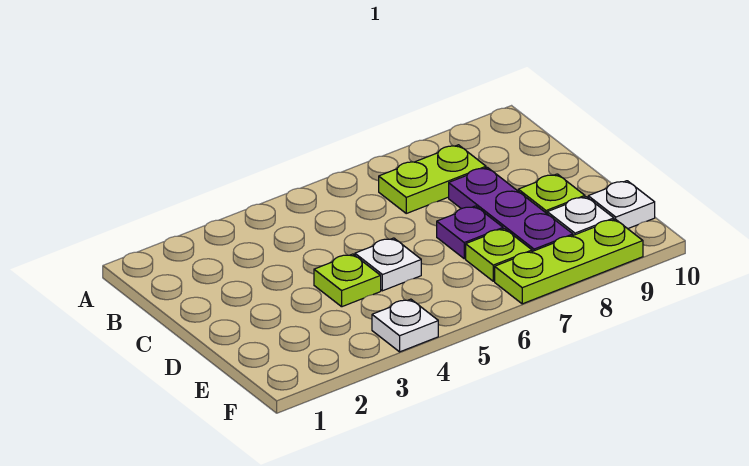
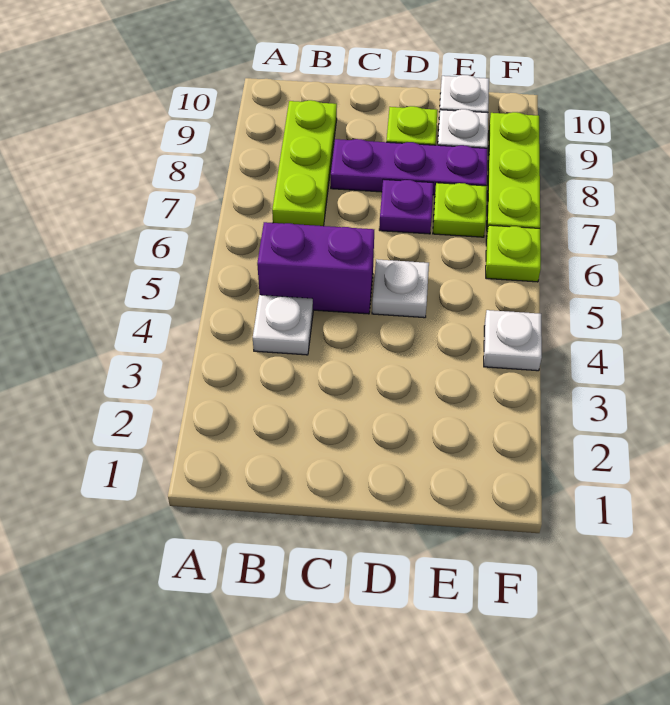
none -> white 1x1 plate [253,295,313,355]
none -> purple 1x2 brick [257,222,374,314]
lime 1x2 plate [379,145,486,213] -> lime 1x3 plate [272,100,337,226]
lime 1x1 plate [314,254,381,307] -> lime 1x1 plate moved to [486,225,541,282]

